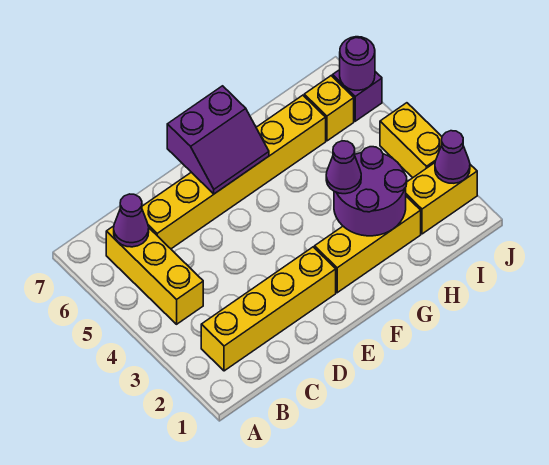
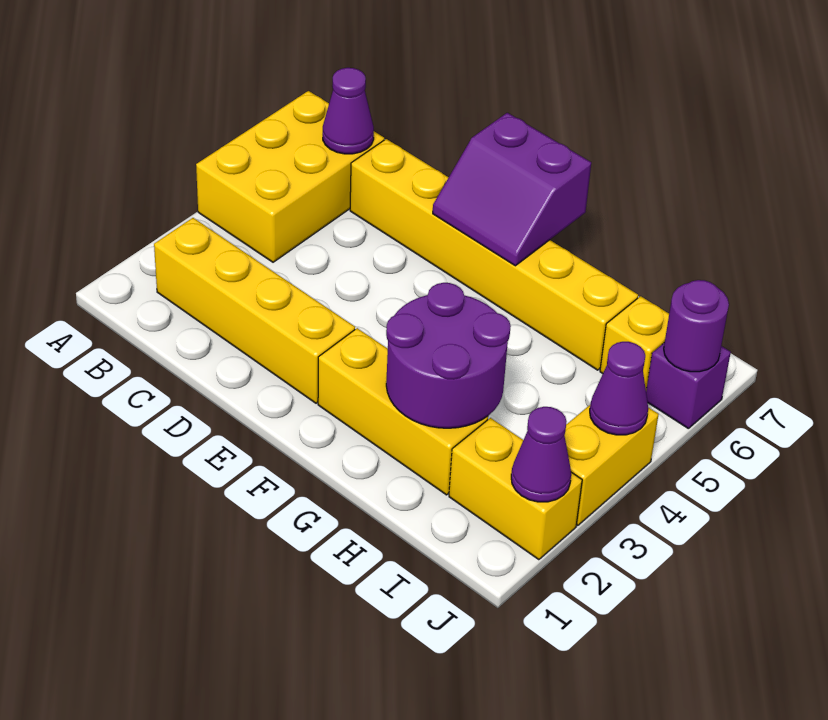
yellow 1x3 brick [106,226,203,324] -> yellow 2x3 brick [196,91,384,262]
purple 1x1 cone [326,141,361,194] -> purple 1x1 cone moved to [590,342,648,435]

